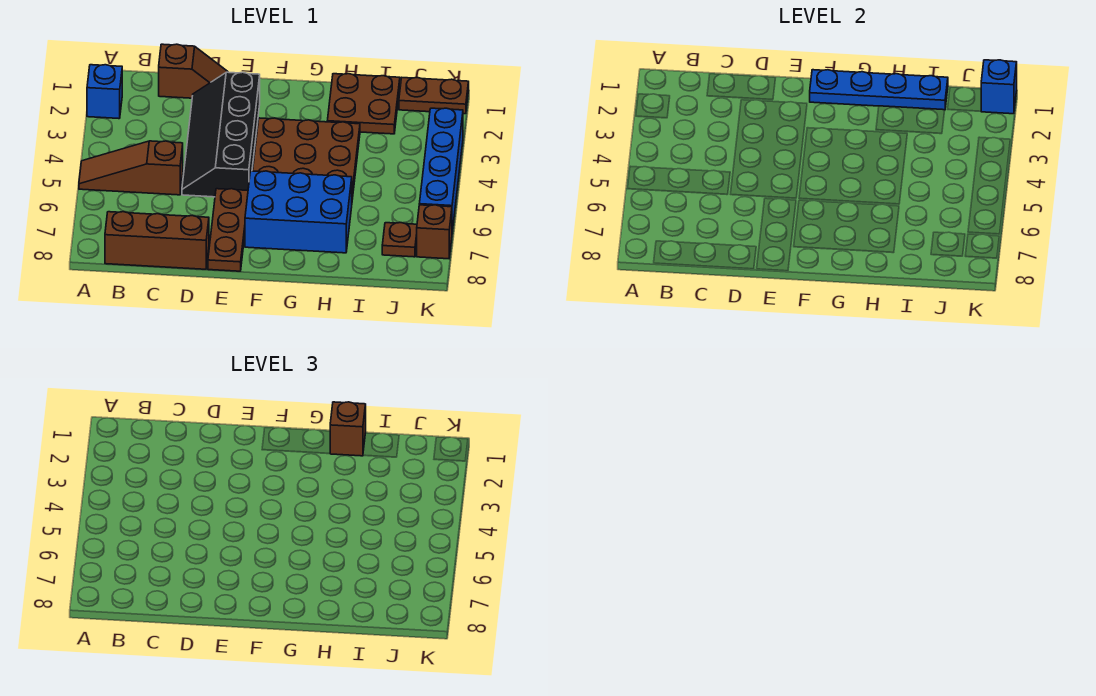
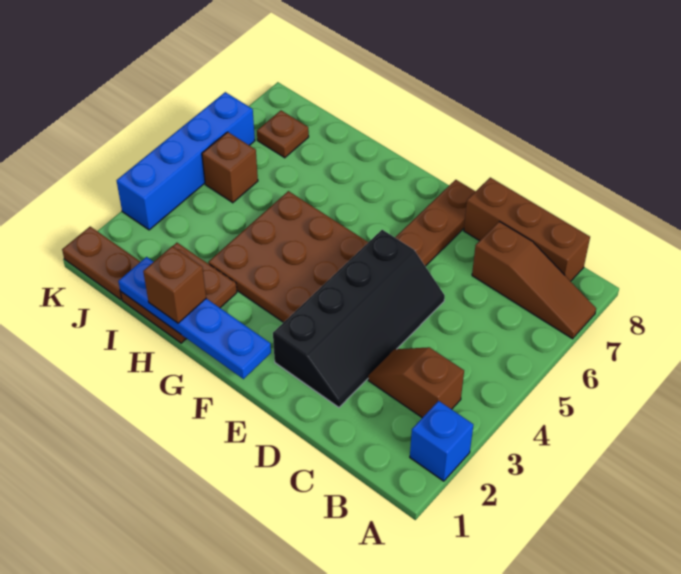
brown 1x3 slope [79,141,183,195] -> brown 1x3 slope moved to [472,221,596,339]
brown 1x2 slope [159,44,228,98] -> brown 1x2 slope moved to [368,347,464,418]
blue 2x3 brick [245,171,352,253] -> none
blue 1x1 brick [981,60,1017,114] -> none
brown 1x1 brick [417,205,452,259] -> brown 1x1 brick moved to [202,132,258,203]

